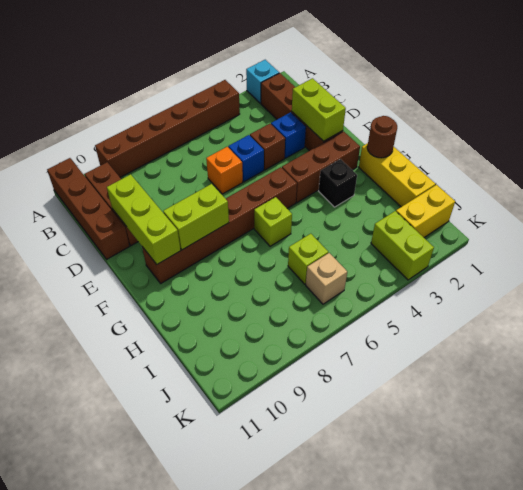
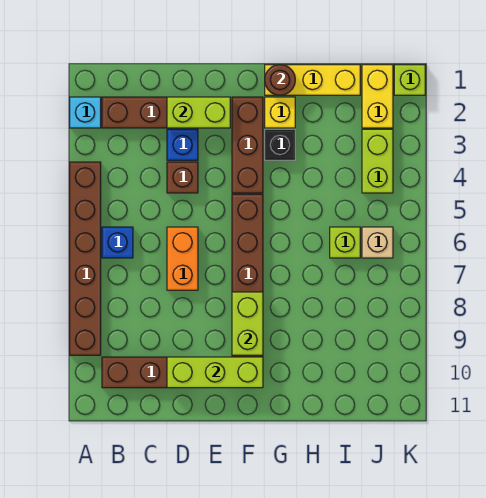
brown 1x4 brick [47,158,130,259] -> none
blue 1x1 brick [228,135,264,182] -> blue 1x1 brick moved to [102,227,133,258]
orange 1x1 brick [206,147,243,194] -> orange 1x2 brick [167,227,198,290]
none -> yellow 1x1 brick [265,97,295,128]
lime 1x1 brick [254,197,292,246] -> lime 1x1 brick moved to [394,65,425,95]
lime 1x2 brick [371,211,434,280] -> lime 1x2 brick turned to [362,129,393,193]

